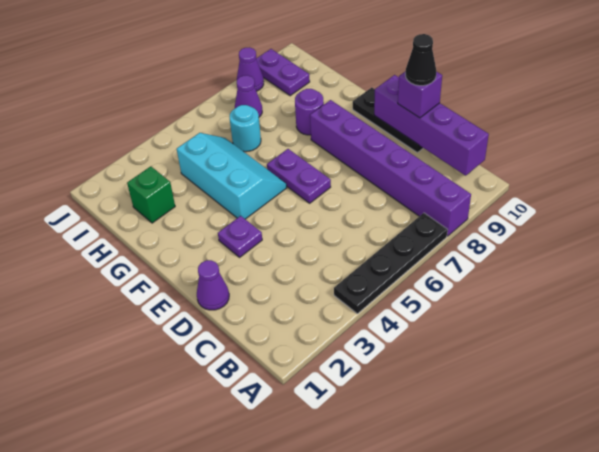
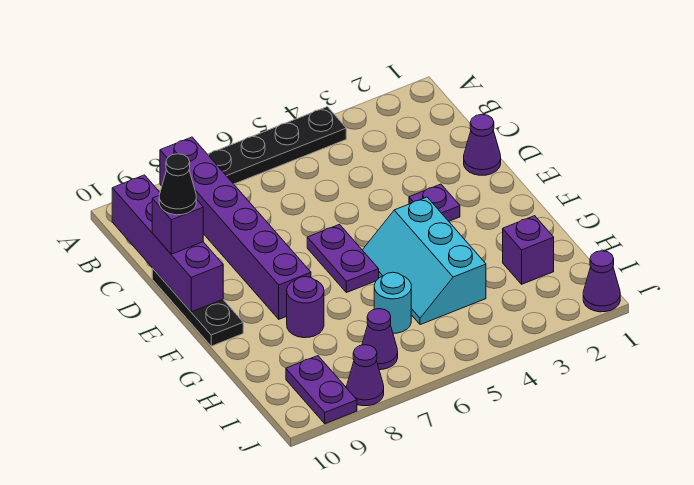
green 1x1 brick [127,166,175,223] -> purple 1x1 brick [503,216,554,284]
none -> purple 1x1 cone [583,251,620,312]

